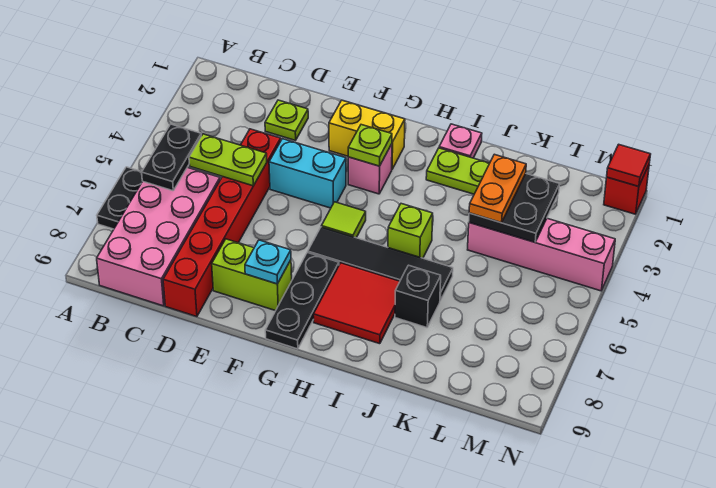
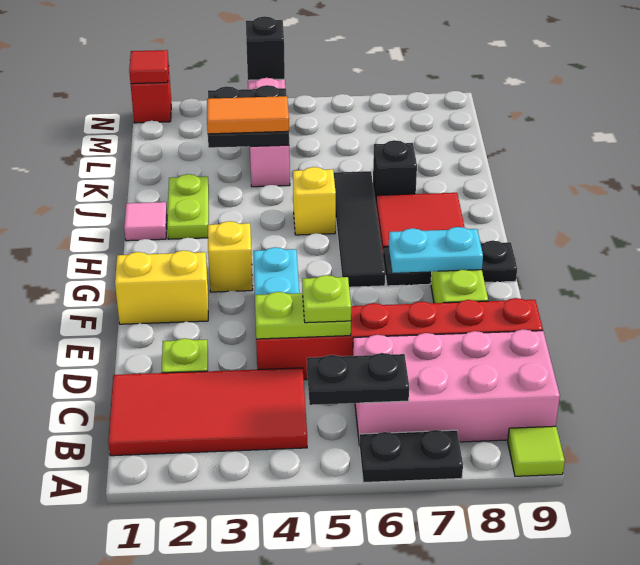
none -> red 2x4 tile [108,368,307,456]
lime 1x2 plate [189,134,267,186] -> lime 1x2 plate turned to [255,292,351,339]
yellow 1x2 brick [329,100,405,169] -> yellow 1x2 brick turned to [115,250,208,324]
cyan 1x1 plate [245,240,291,284] -> cyan 1x2 plate [389,227,483,273]
pink 1x1 brick [348,144,392,194] -> yellow 1x1 brick [208,221,253,292]
lime 1x1 plate [348,125,392,166] -> lime 1x1 plate moved to [302,275,351,323]
lime 1x1 tile [322,202,366,238] -> lime 1x1 tile moved to [508,426,565,476]
pink 1x1 plate [439,124,482,158] -> pink 1x1 tile [124,202,167,241]
lime 1x1 brick [388,204,433,258] -> yellow 1x1 brick [293,167,336,235]
orange 1x2 plate [469,154,526,223] -> orange 1x2 tile [207,96,289,134]
none -> black 1x1 brick [246,16,285,80]

